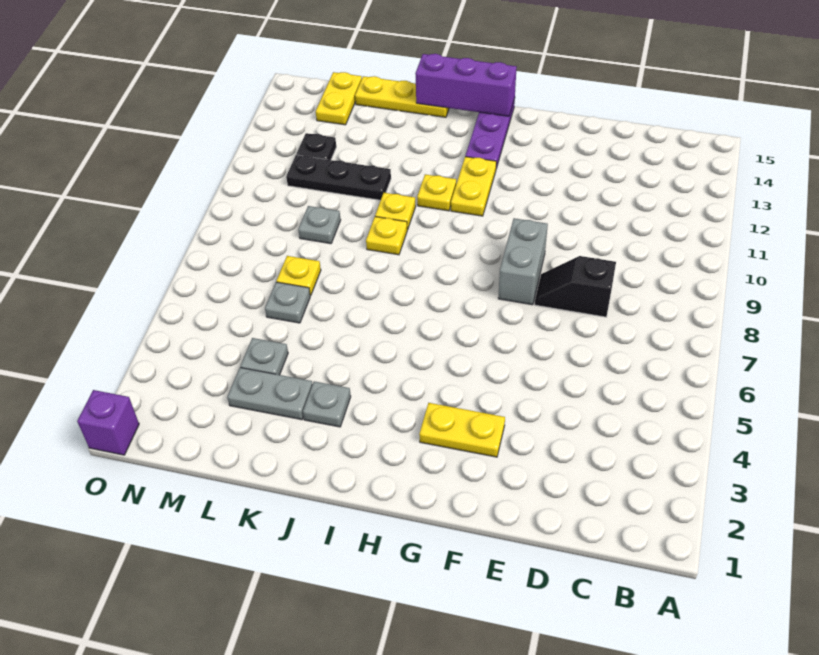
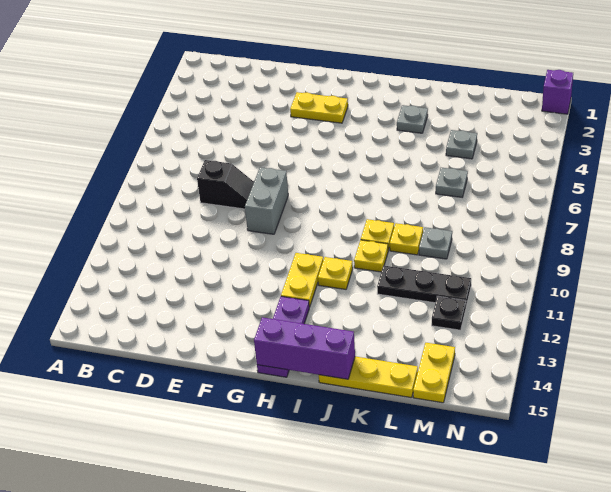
grey 1x2 plate [227,368,313,420] -> none
yellow 1x1 plate [277,256,321,296] -> yellow 1x1 plate moved to [390,223,423,255]

